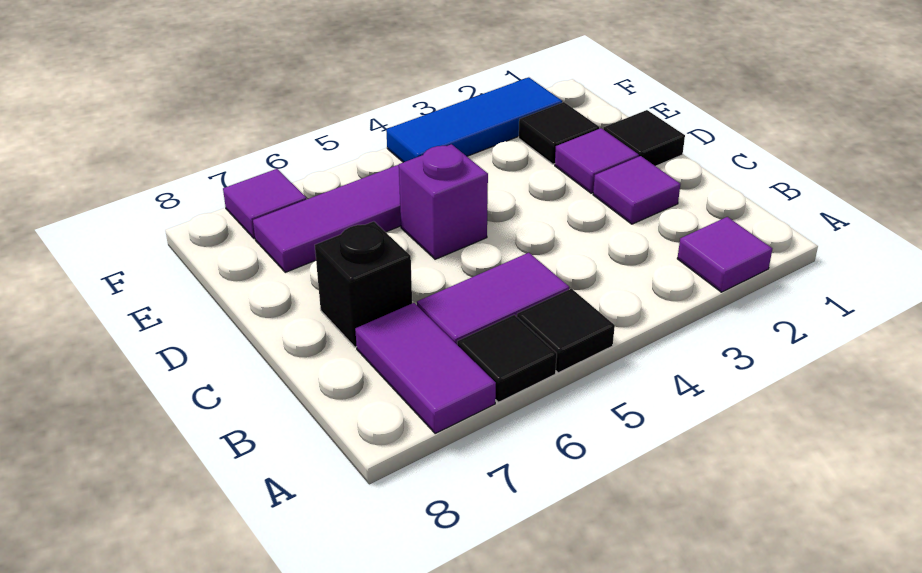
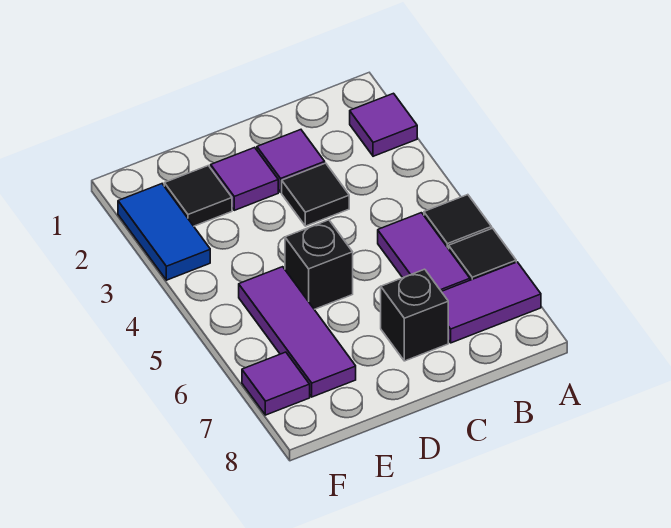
black 1x1 tile [603,110,685,166] -> black 1x1 tile moved to [282,163,349,226]
purple 1x1 brick [399,144,488,259] -> black 1x1 brick [285,220,353,309]
blue 1x3 tile [386,77,562,162] -> blue 1x2 tile [118,184,210,280]

